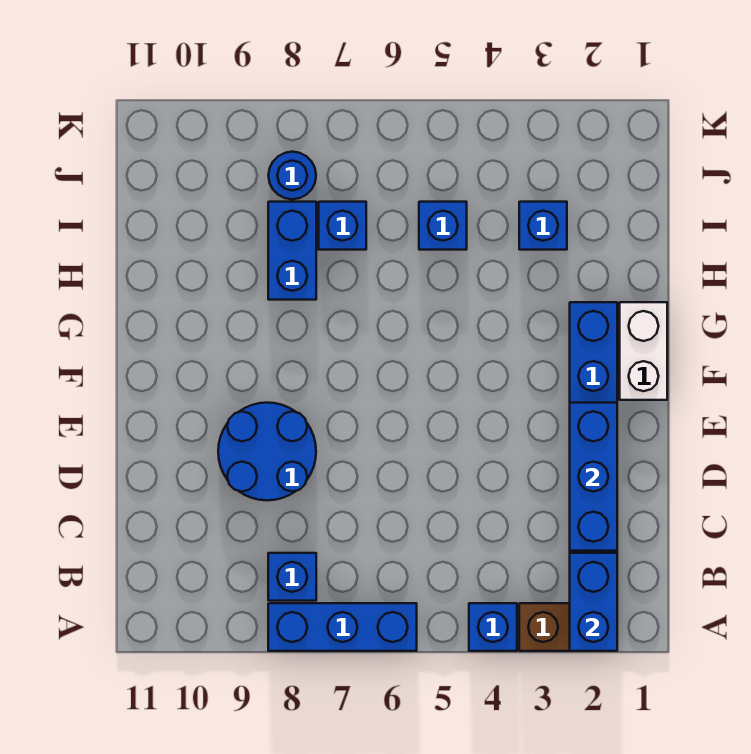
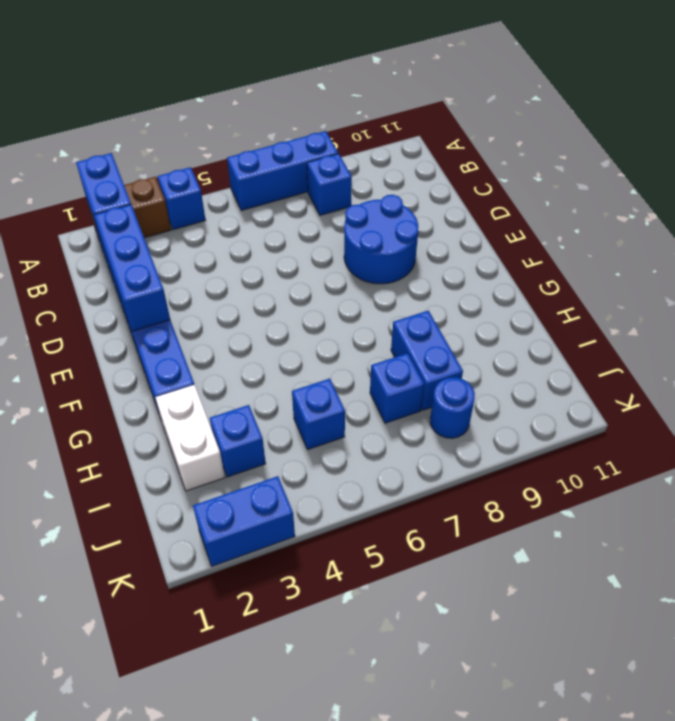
white 1x2 brick [620,302,667,400] -> white 1x2 brick moved to [155,385,225,491]
none -> blue 1x2 brick [193,476,295,566]

